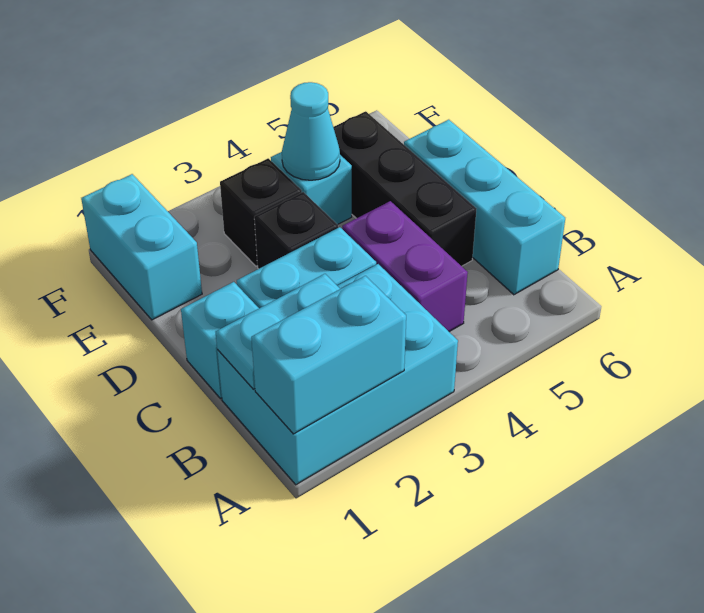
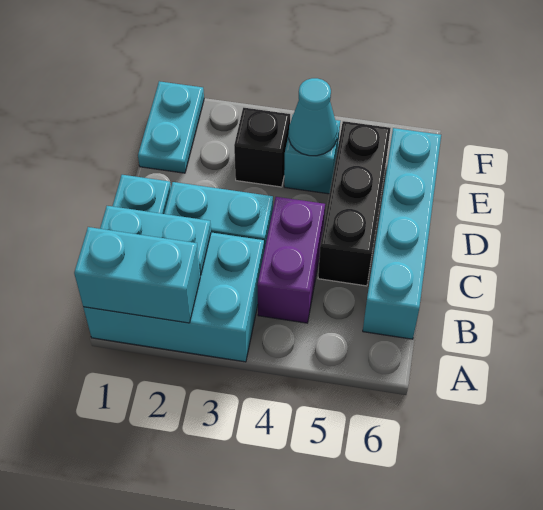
cyan 1x3 brick [404,120,565,295] -> cyan 1x4 brick [363,128,441,339]
black 1x1 brick [254,192,338,269] -> none
cyan 1x2 brick [81,174,202,320] -> cyan 1x2 plate [138,81,204,173]

